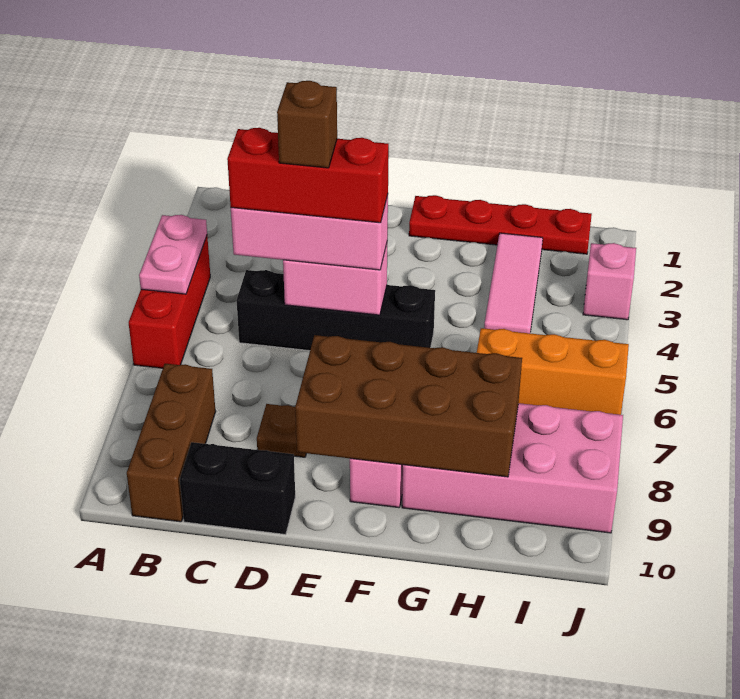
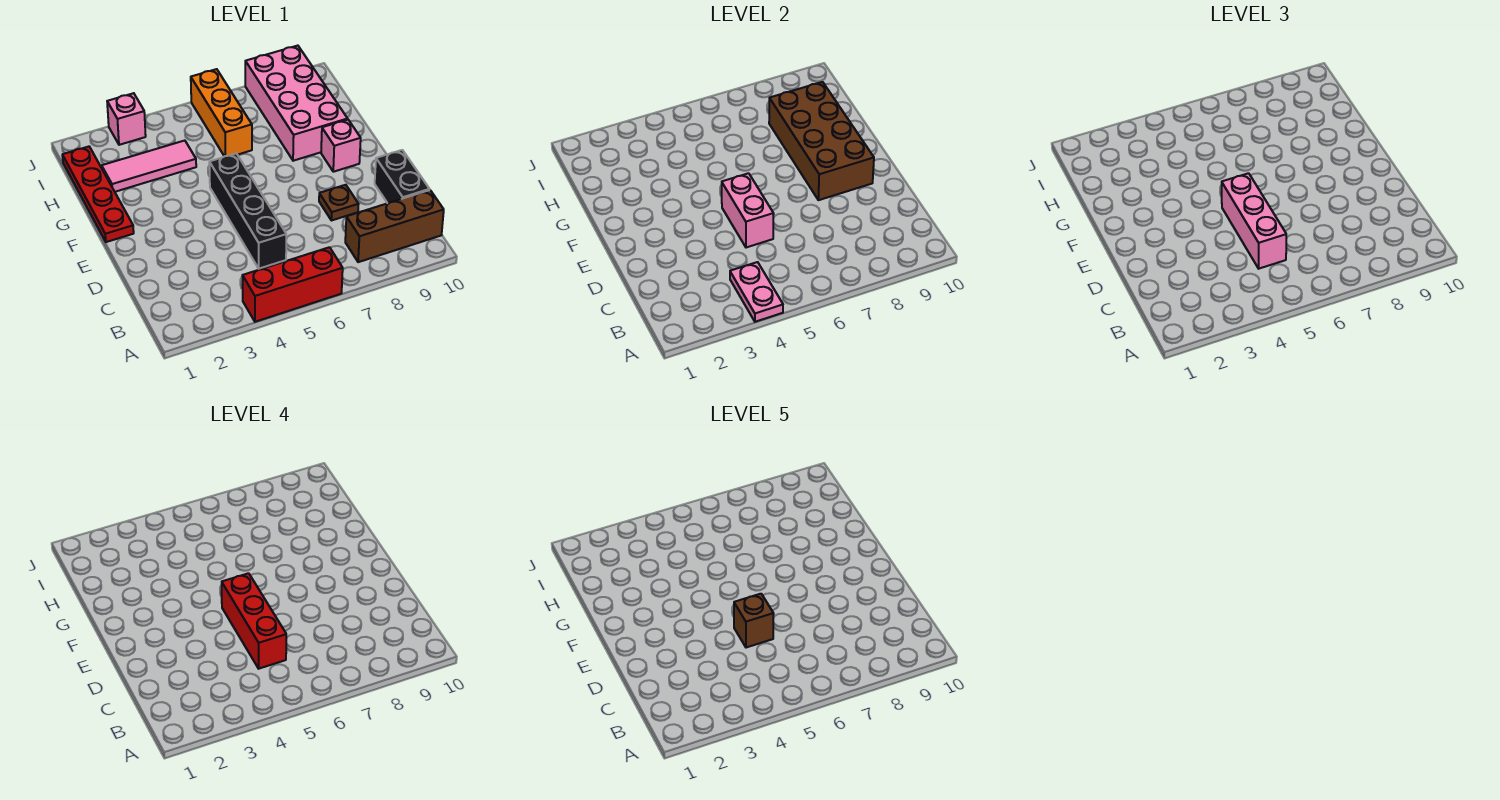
pink 1x2 plate [139,215,207,294] -> pink 1x2 plate turned to [730,262,783,322]

